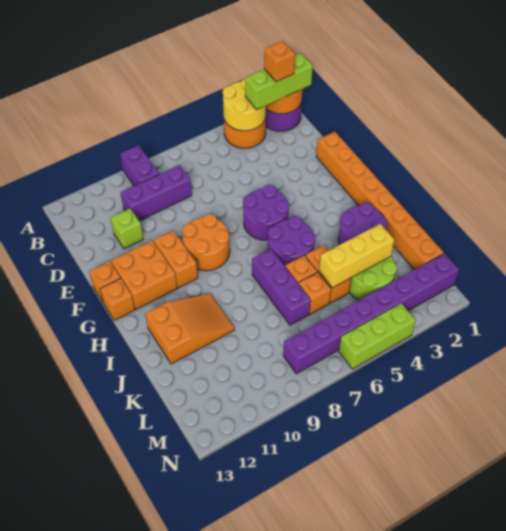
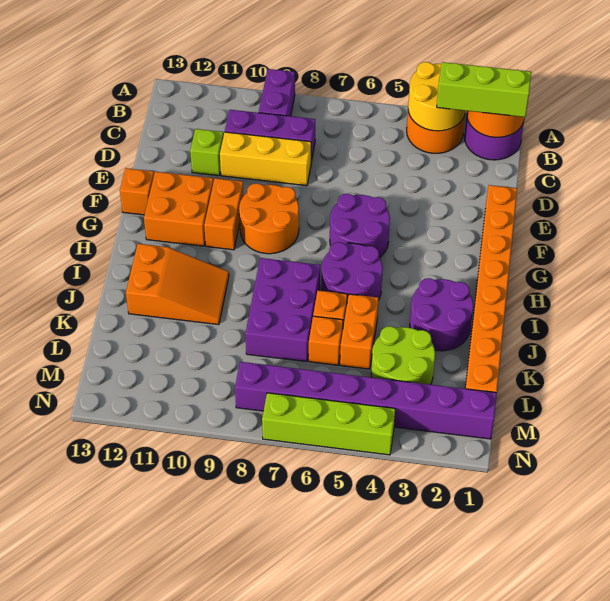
orange 1x1 brick [264,41,295,82] -> none
orange 1x1 brick [100,278,135,320] -> none
purple 1x3 brick [252,249,311,325] -> purple 2x3 brick [245,258,320,362]
yellow 1x3 brick [319,224,394,288] -> yellow 1x3 brick moved to [220,132,311,186]
lime 1x3 brick [339,303,416,369] -> lime 1x4 brick [262,393,395,455]

